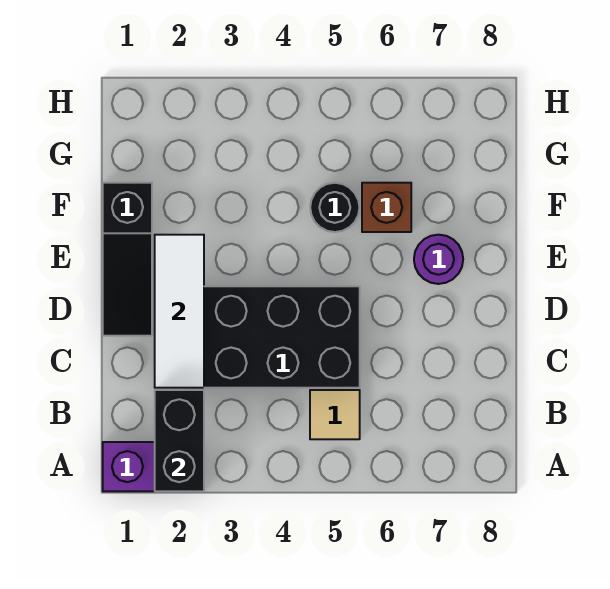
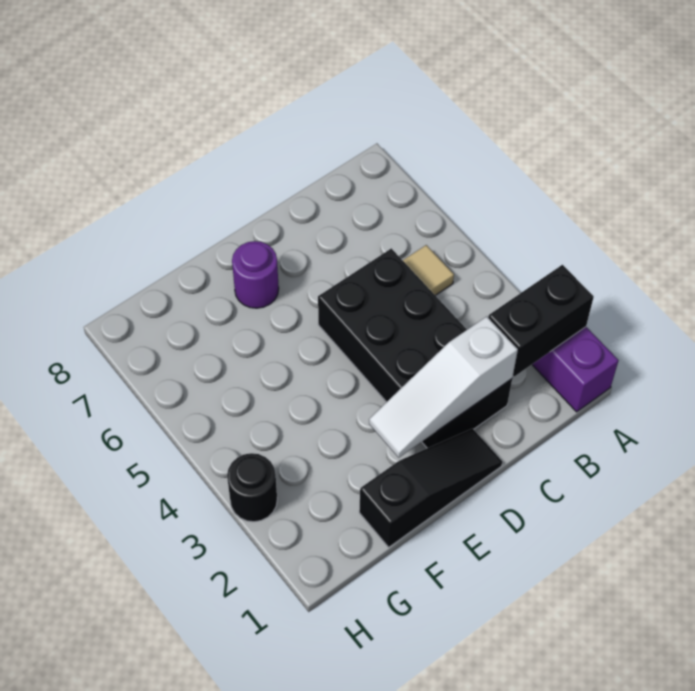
white 1x3 tile [155,235,204,388] -> white 1x3 slope [369,316,518,458]
black 1x1 round brick [310,183,359,232] -> black 1x1 round brick moved to [227,453,277,522]
brown 1x1 brick [362,183,411,232] -> none

